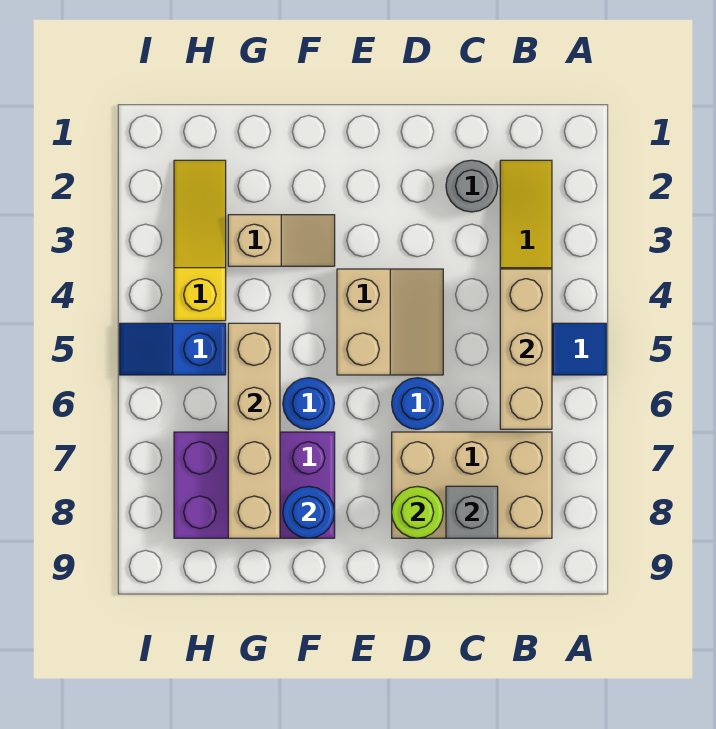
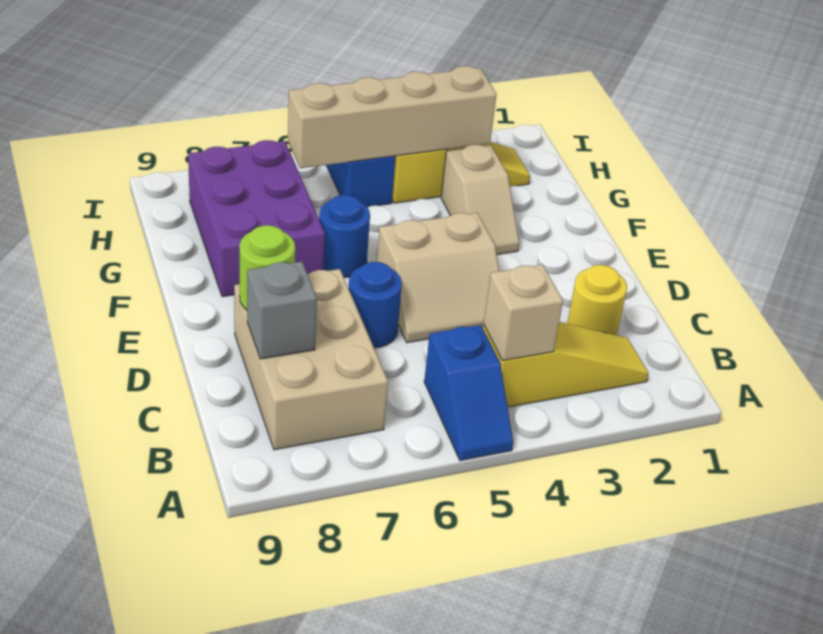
tan 1x3 brick [500,269,552,429] -> tan 1x1 brick [484,265,563,361]
grey 1x1 round brick [446,160,498,212] -> yellow 1x1 round brick [567,265,627,335]
blue 1x1 round brick [283,486,335,538] -> none
tan 1x4 brick [228,323,280,538] -> tan 1x4 brick moved to [288,66,497,168]

